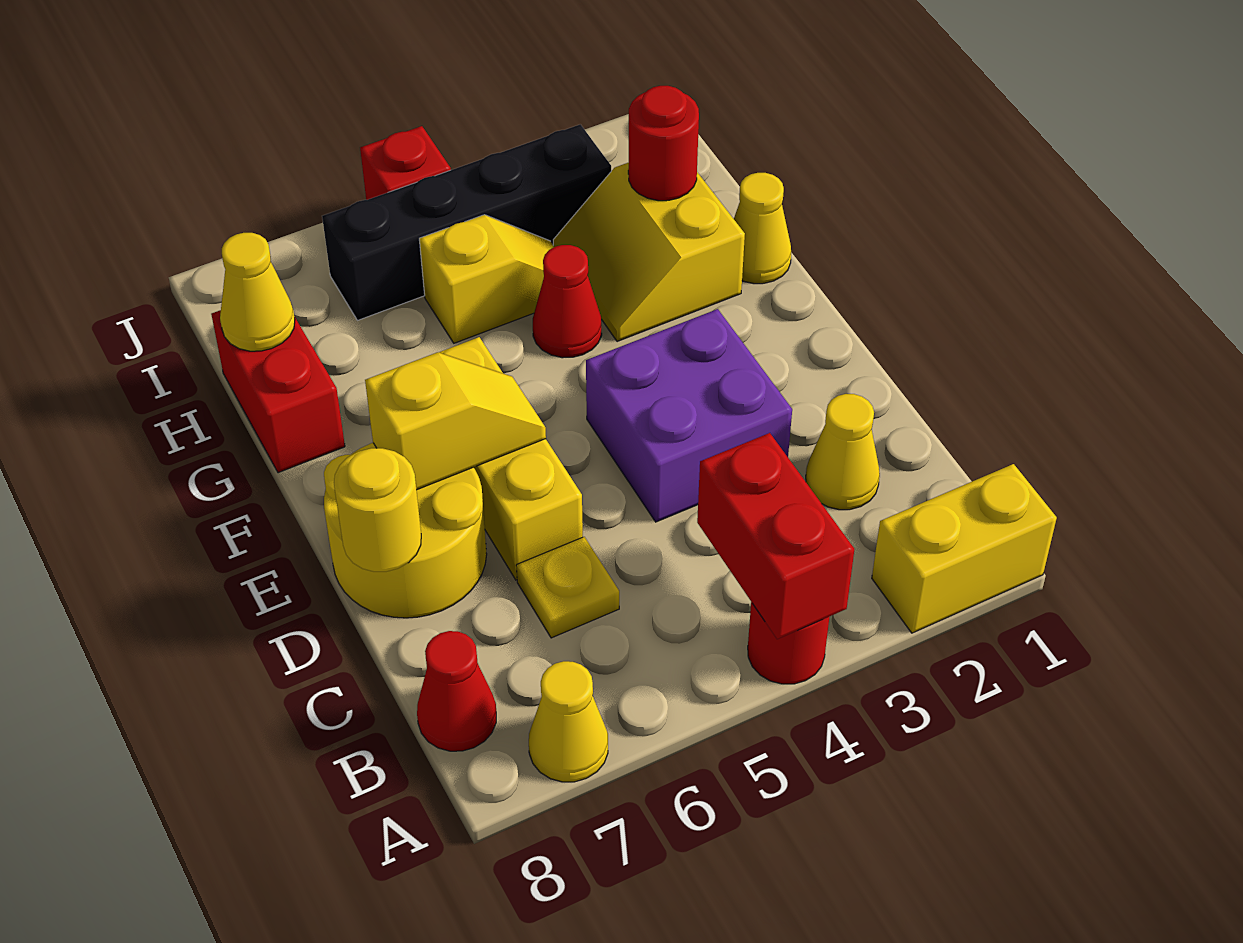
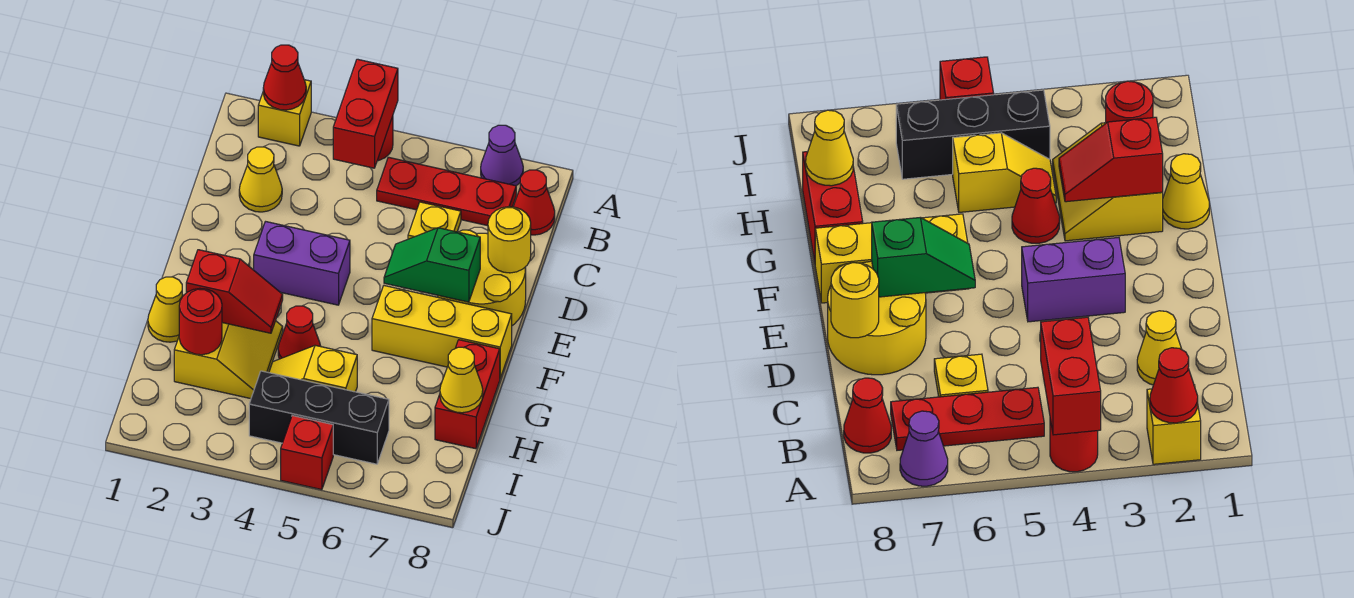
yellow 1x2 brick [872,464,1057,633] -> yellow 1x1 brick [258,80,311,146]
none -> red 1x1 cone [263,45,306,110]
yellow 1x1 cone [529,661,608,782] -> purple 1x1 cone [481,125,523,186]
none -> red 1x3 plate [377,157,516,226]
purple 2x2 brick [586,309,792,522] -> purple 1x2 brick [254,222,350,305]
yellow 1x3 brick [439,337,583,580] -> yellow 1x3 brick turned to [372,286,512,378]
yellow 1x2 slope [365,352,546,490] -> green 1x2 slope [384,228,480,302]
none -> red 1x2 slope [186,250,283,333]
black 1x4 brick [322,124,611,320] -> black 1x3 brick [249,371,389,464]

